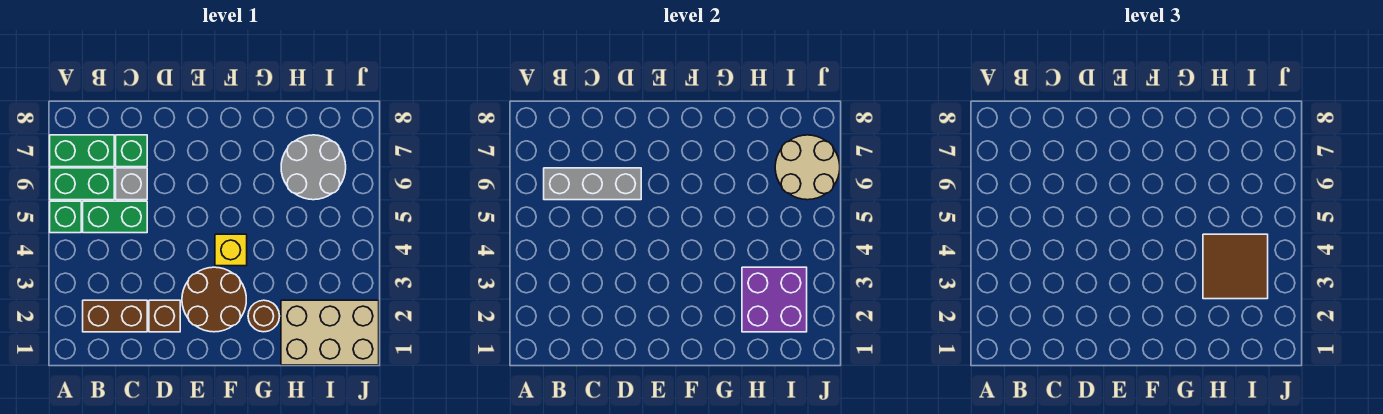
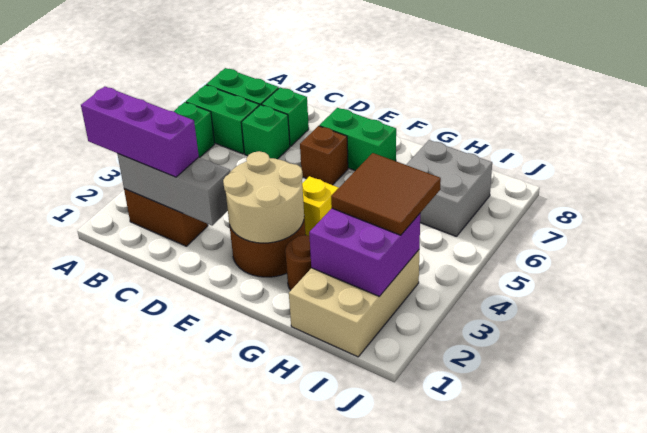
none -> purple 1x3 brick [81,87,199,177]
green 1x2 brick [83,201,147,233] -> green 1x2 brick moved to [319,108,396,171]
grey 1x3 brick [544,168,641,200] -> grey 1x3 brick moved to [118,154,230,225]
grey 1x1 brick [116,168,147,200] -> green 1x1 brick [241,105,290,159]
brown 1x1 brick [149,300,180,332] -> brown 1x1 brick moved to [300,126,348,185]
tan 2x3 brick [281,300,379,365] -> tan 2x3 brick turned to [289,250,419,357]
grey 2x2 round brick [281,135,346,200] -> grey 2x2 brick [406,140,492,237]
tan 2x2 round brick [775,135,840,200] -> tan 2x2 round brick moved to [223,151,304,243]

